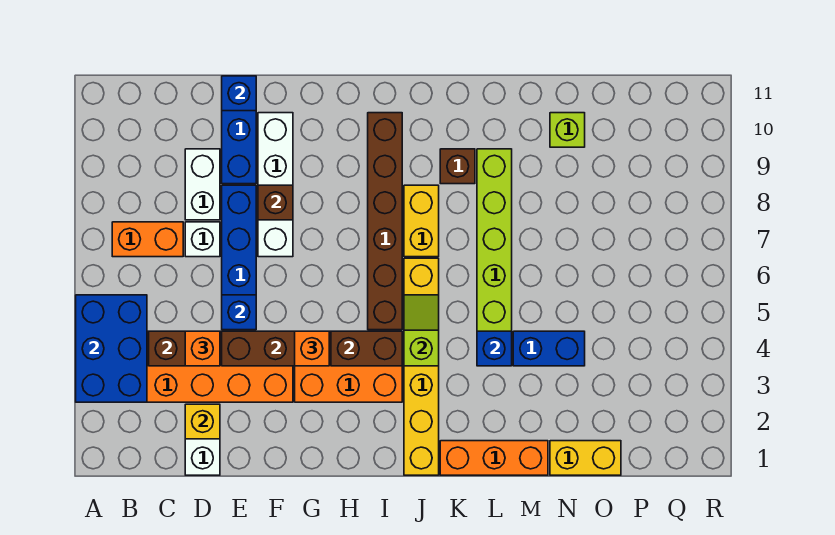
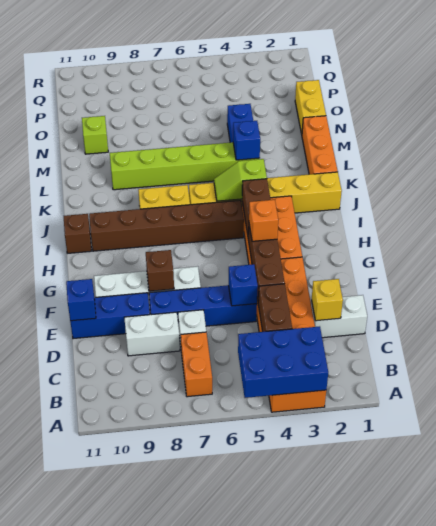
orange 1x1 brick [185,331,220,366] -> none
brown 1x1 brick [440,149,475,184] -> brown 1x1 brick moved to [64,214,91,253]

